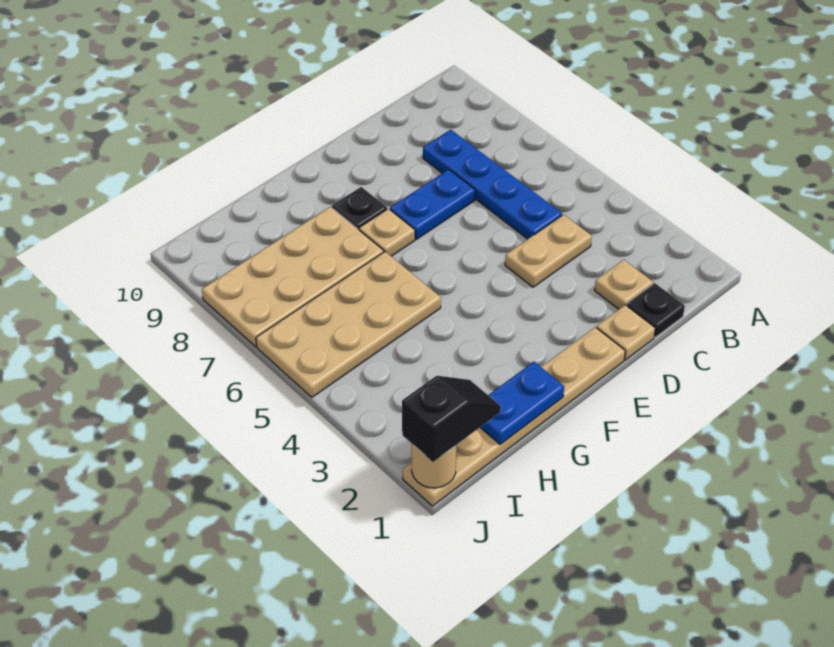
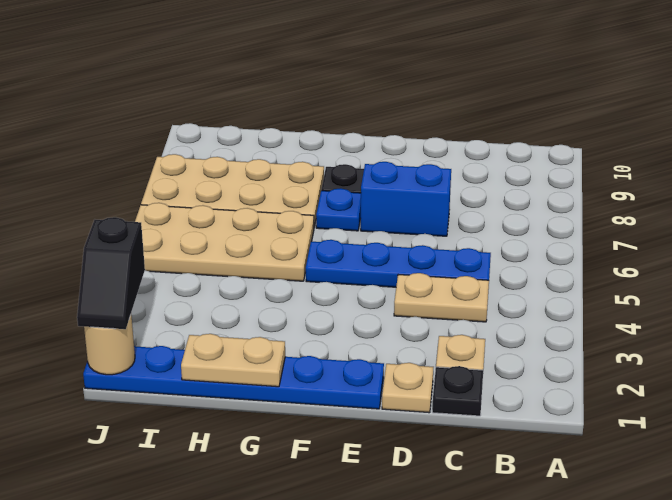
blue 1x4 plate [423,130,562,239] -> blue 1x4 plate turned to [306,240,491,287]
blue 1x2 plate [390,169,475,239] -> blue 1x2 brick [361,162,451,236]
tan 1x6 plate [403,327,625,506] -> blue 1x6 plate [83,346,384,409]
tan 1x1 plate [359,209,415,256] -> blue 1x1 plate [316,188,361,231]
blue 1x2 plate [480,362,564,444] -> tan 1x2 plate [181,334,285,387]
black 1x2 slope [402,376,501,462] -> black 1x2 slope turned to [77,217,145,329]

